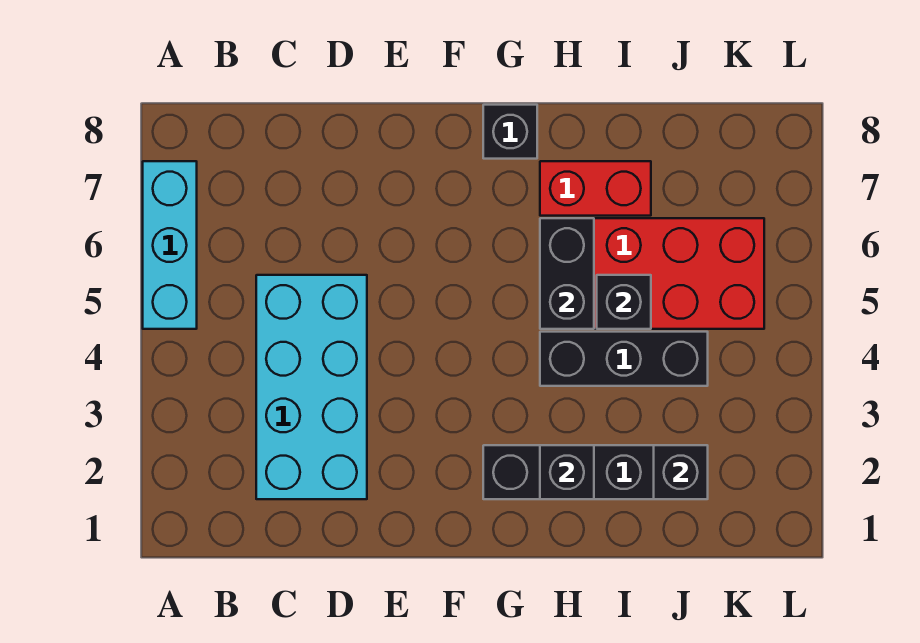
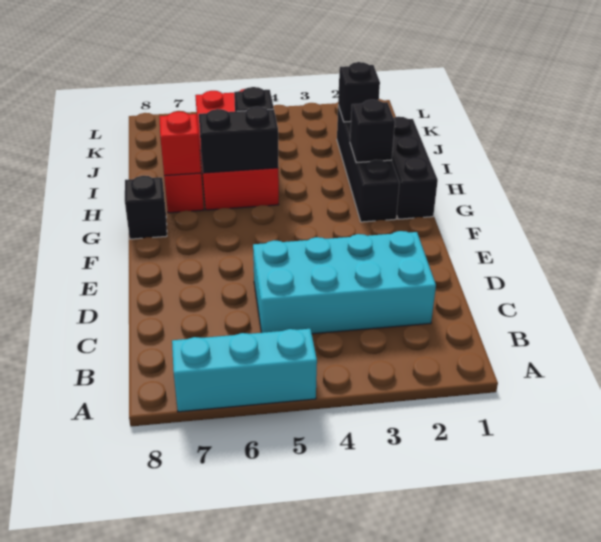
black 1x3 brick [540,332,708,386] -> black 1x3 brick moved to [392,117,438,219]
none -> red 1x1 brick [159,112,201,176]

